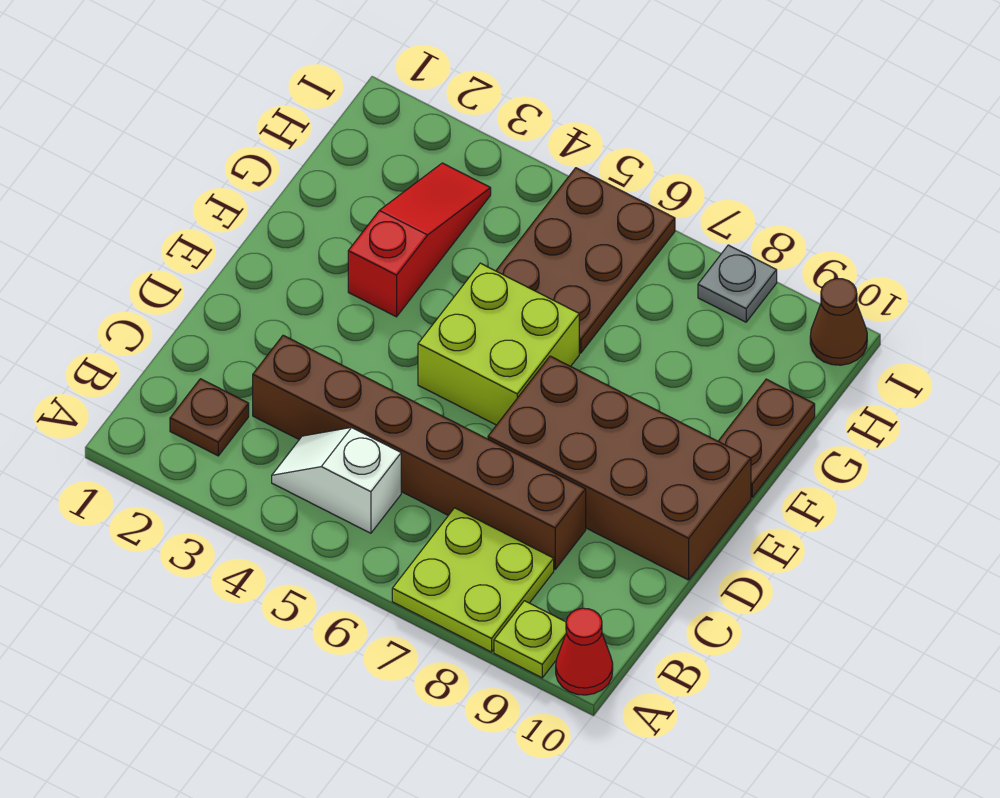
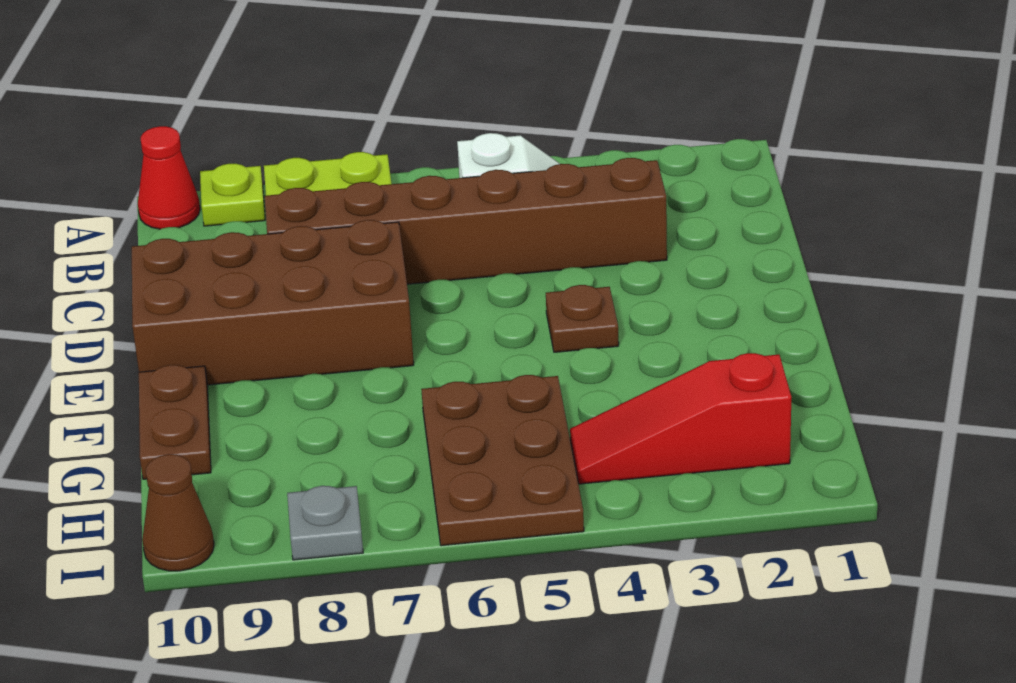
brown 1x1 plate [170,379,249,456] -> brown 1x1 plate moved to [546,285,619,352]
lime 2x2 brick [418,263,579,425] -> none
red 1x3 slope [348,163,491,317] -> red 1x3 slope turned to [570,353,791,484]

